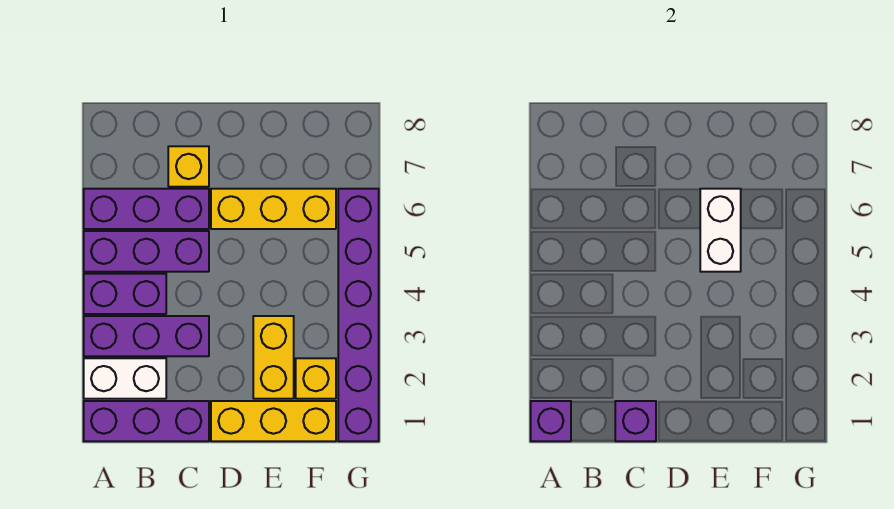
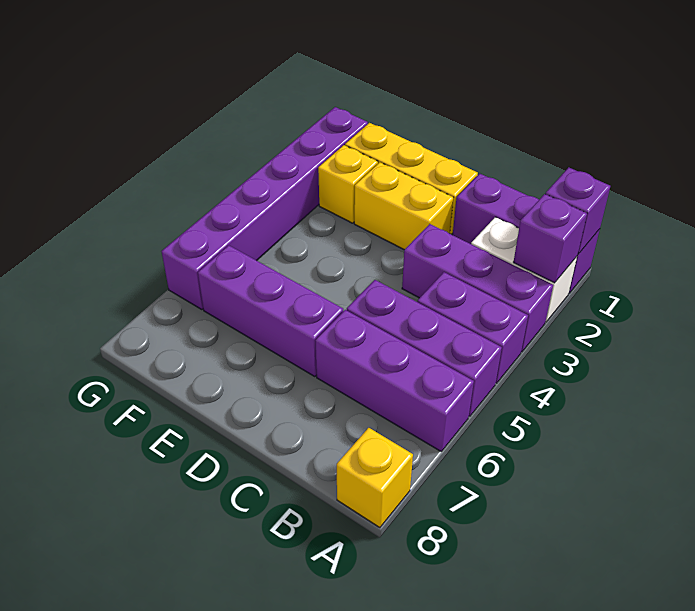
purple 1x1 brick [615,401,656,441] -> purple 1x1 brick moved to [513,194,587,283]
yellow 1x1 brick [168,146,209,187] -> yellow 1x1 brick moved to [337,428,413,528]
yellow 1x3 brick [211,189,336,229] -> purple 1x3 brick [198,245,343,377]
yellow 1x2 brick [253,316,294,399] -> yellow 1x2 brick turned to [354,162,453,250]
white 1x2 brick [700,189,741,272] -> none

